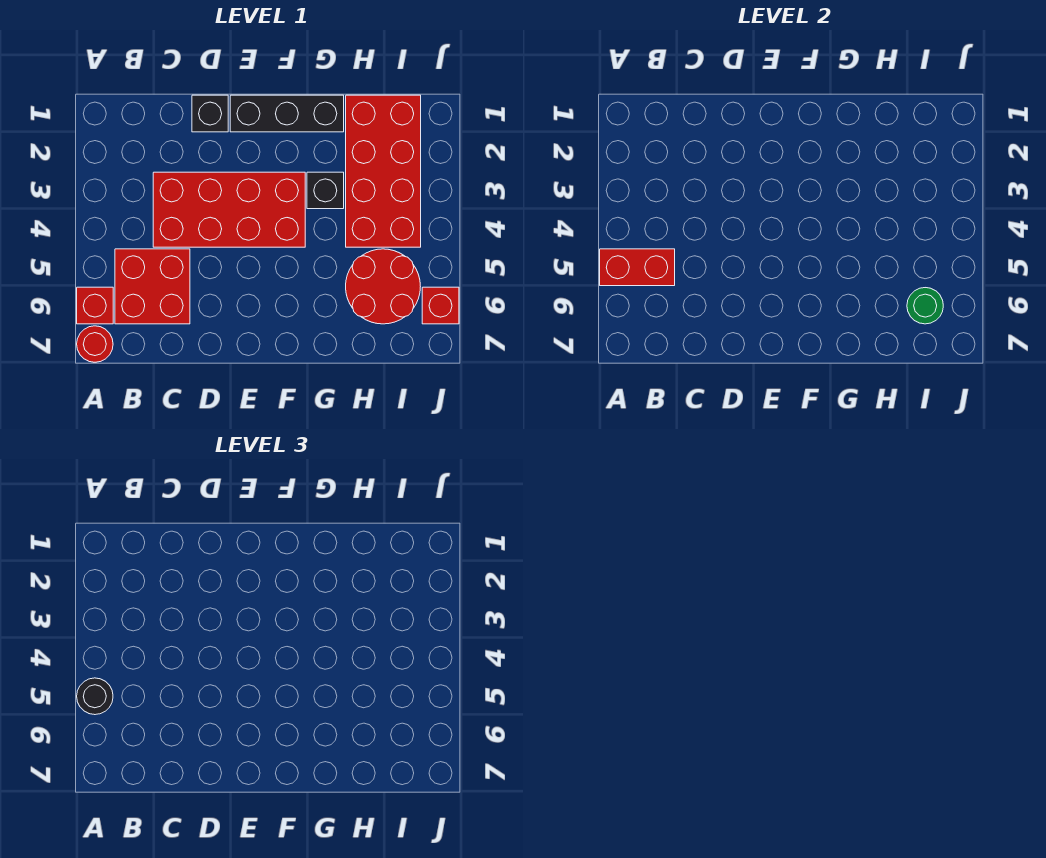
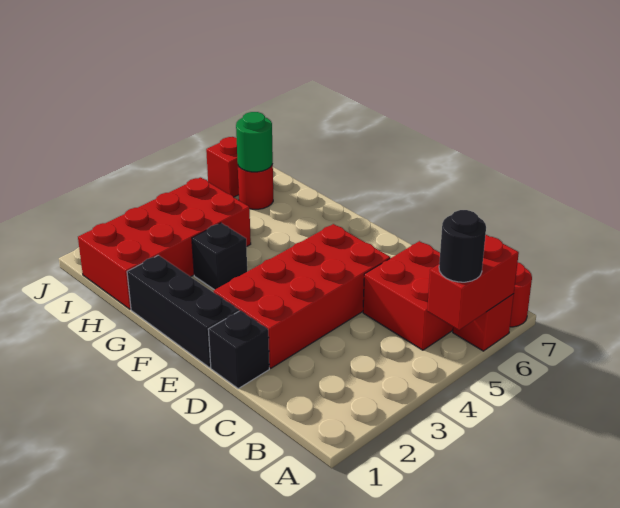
red 1x2 brick [600,249,675,286] -> red 1x2 brick turned to [427,235,519,330]
red 2x4 brick [153,172,305,247] -> red 2x4 brick turned to [214,224,390,368]
red 2x2 round brick [346,249,420,324] -> red 1x1 round brick [238,165,273,209]

